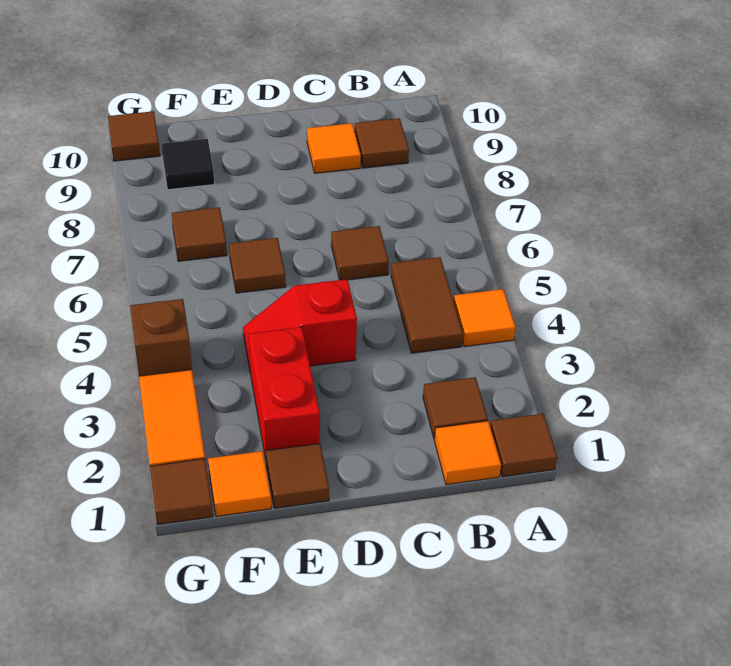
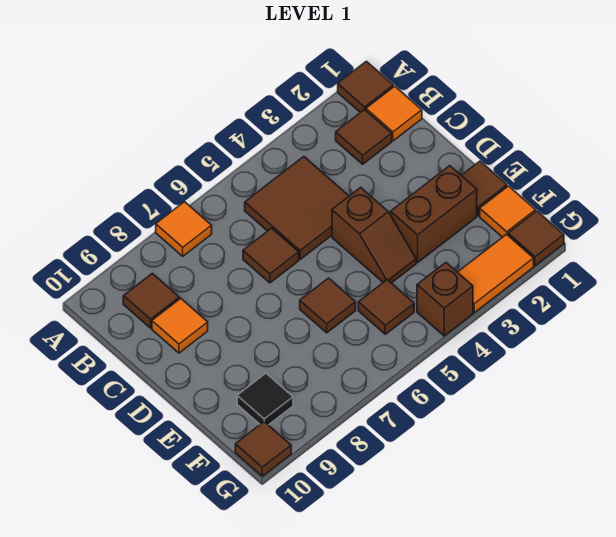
orange 1x1 tile [454,289,516,347] -> orange 1x1 tile moved to [156,202,212,256]
brown 1x2 tile [391,257,463,353] -> brown 2x2 tile [245,157,349,259]
red 1x2 slope [243,279,357,373] -> brown 1x2 slope [332,187,416,283]
red 1x2 brick [249,327,320,459] -> brown 1x2 brick [391,166,477,262]
brown 1x1 tile [172,207,227,261] -> brown 1x1 tile moved to [358,280,414,334]

